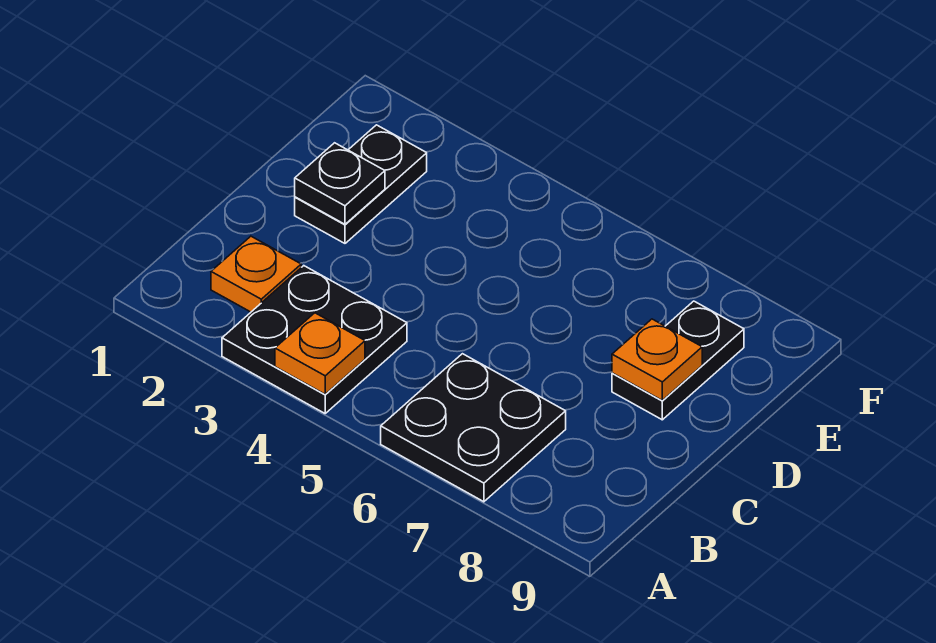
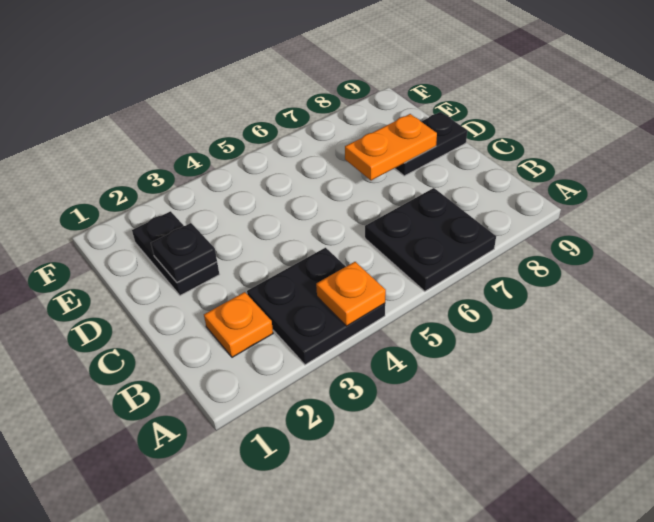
black 1x2 plate [612,301,744,420] -> black 1x2 plate turned to [395,112,467,176]
orange 1x1 plate [612,319,702,400] -> orange 1x2 plate [345,114,437,180]

